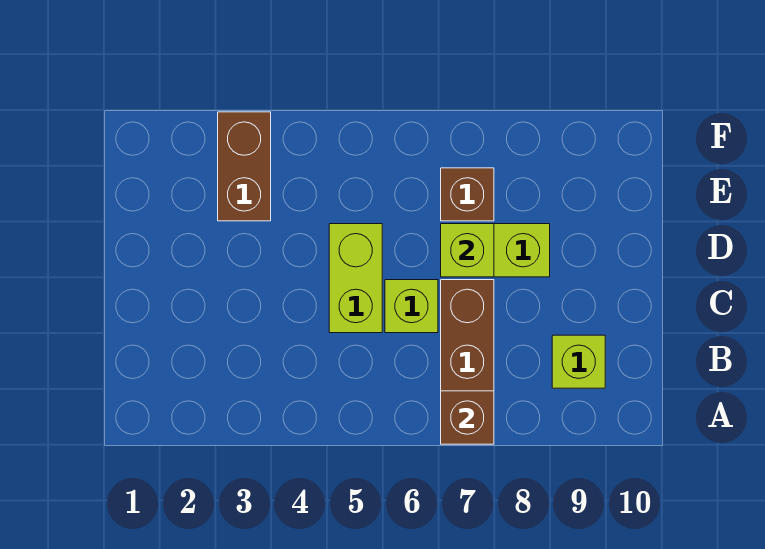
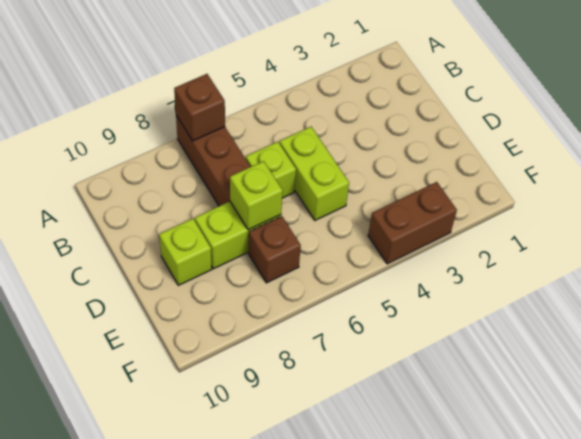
lime 1x1 brick [552,335,605,388] -> lime 1x1 brick moved to [159,219,212,285]
brown 1x2 brick [218,112,271,221] -> brown 1x2 brick turned to [368,182,457,264]

